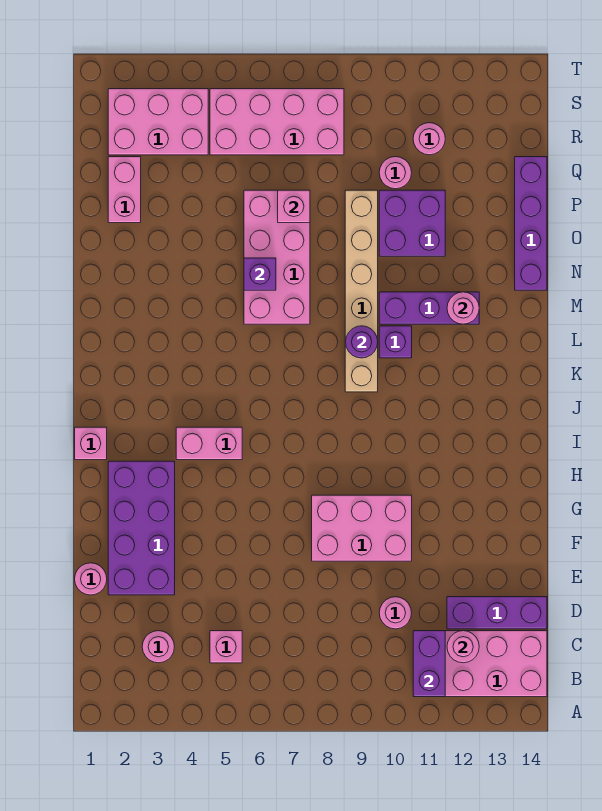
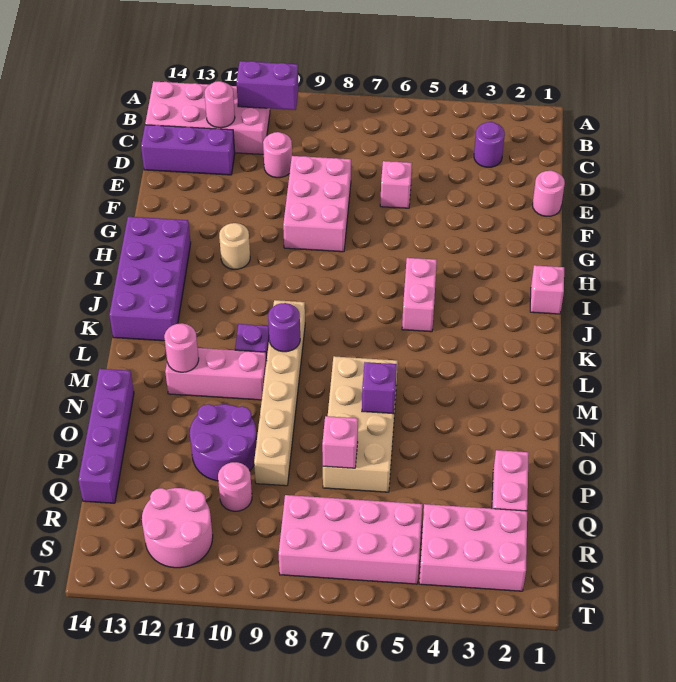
purple 1x2 brick [413,631,445,697] -> purple 1x2 brick turned to [237,61,298,110]
pink 1x1 round brick [142,631,175,663] -> purple 1x1 round brick [474,122,505,167]
pink 1x1 brick [210,631,242,663] -> pink 1x1 brick moved to [380,161,412,208]
purple 2x4 brick [108,461,175,595] -> purple 2x4 brick moved to [109,217,191,341]
pink 2x3 brick [312,495,412,561] -> pink 2x3 brick turned to [283,156,351,252]
none -> tan 1x1 round brick [219,223,250,269]
pink 1x2 brick [176,427,242,460] -> pink 1x2 brick turned to [402,258,437,332]
pink 2x4 brick [244,190,310,324] -> tan 2x4 brick [323,356,398,492]
purple 1x3 brick [379,292,479,324] -> pink 1x3 brick [165,348,267,400]
purple 2x2 brick [379,190,445,256] -> purple 2x2 round brick [190,404,257,481]
pink 1x1 round brick [413,123,445,155] -> pink 2x2 round brick [142,488,213,568]

